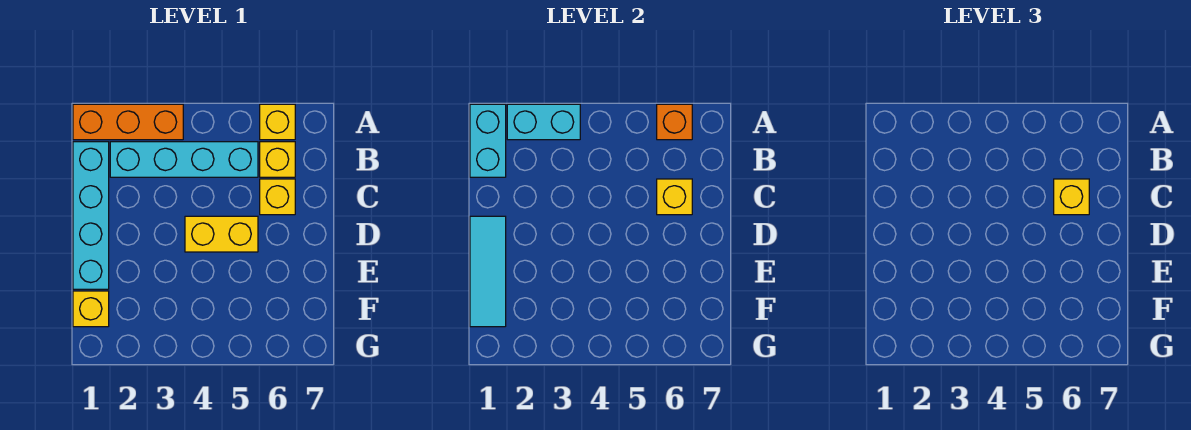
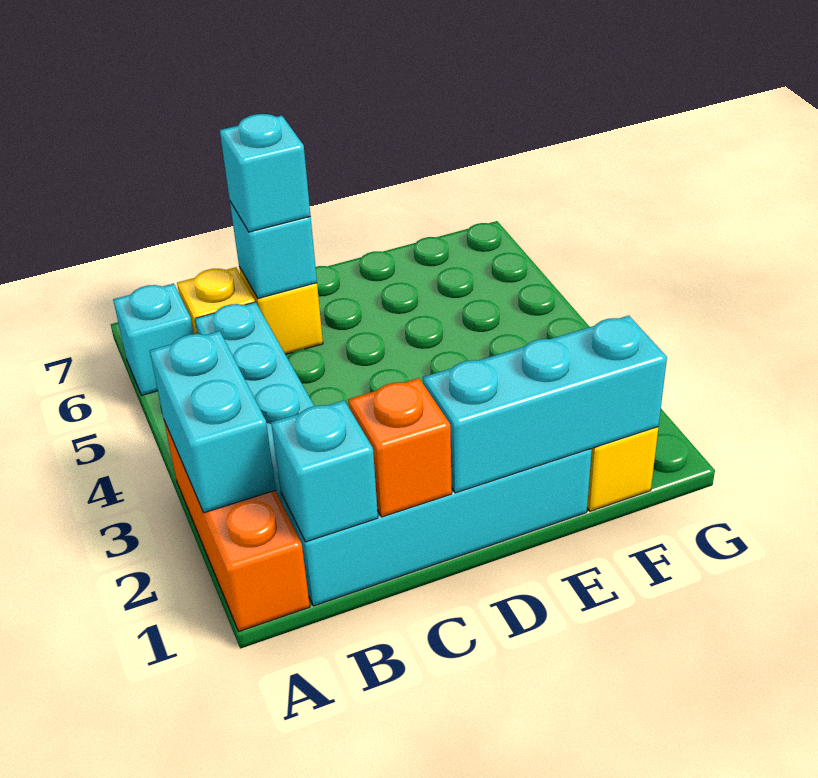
cyan 1x2 brick [470,104,506,177] -> cyan 1x1 brick [271,400,378,542]
yellow 1x1 brick [260,104,295,140] -> cyan 1x1 brick [113,283,194,395]
orange 1x1 brick [657,104,692,140] -> orange 1x1 brick moved to [348,378,452,517]
yellow 1x1 brick [657,179,692,215] -> cyan 1x1 brick [230,202,317,299]
yellow 1x1 brick [1054,179,1089,215] -> cyan 1x1 brick [220,114,311,232]
cyan 1x3 tile [470,216,506,327] -> cyan 1x3 brick [423,316,667,493]
yellow 1x2 brick [185,216,258,252] -> none

